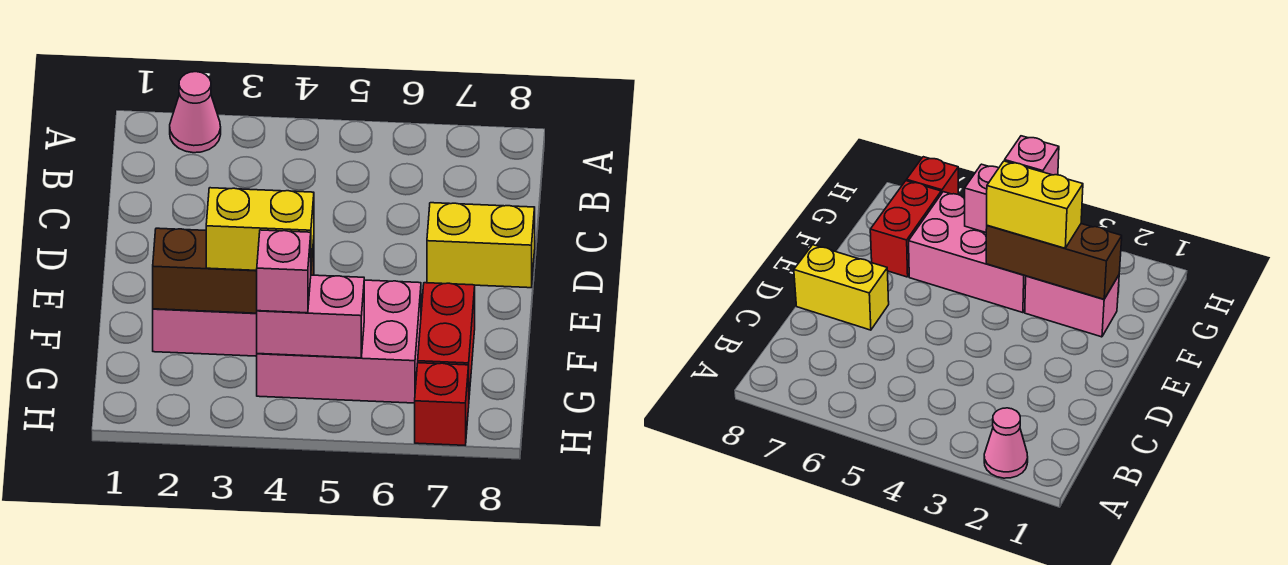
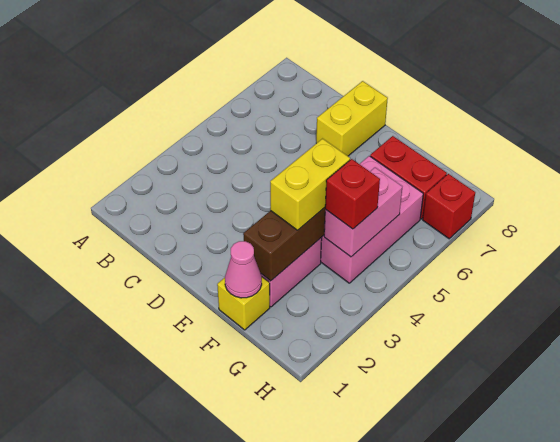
pink 1x1 cone [170,72,221,153] -> pink 1x1 cone moved to [225,241,262,298]
none -> yellow 1x1 brick [217,277,270,330]
pink 1x1 brick [257,230,311,313] -> red 1x1 brick [325,159,380,229]

